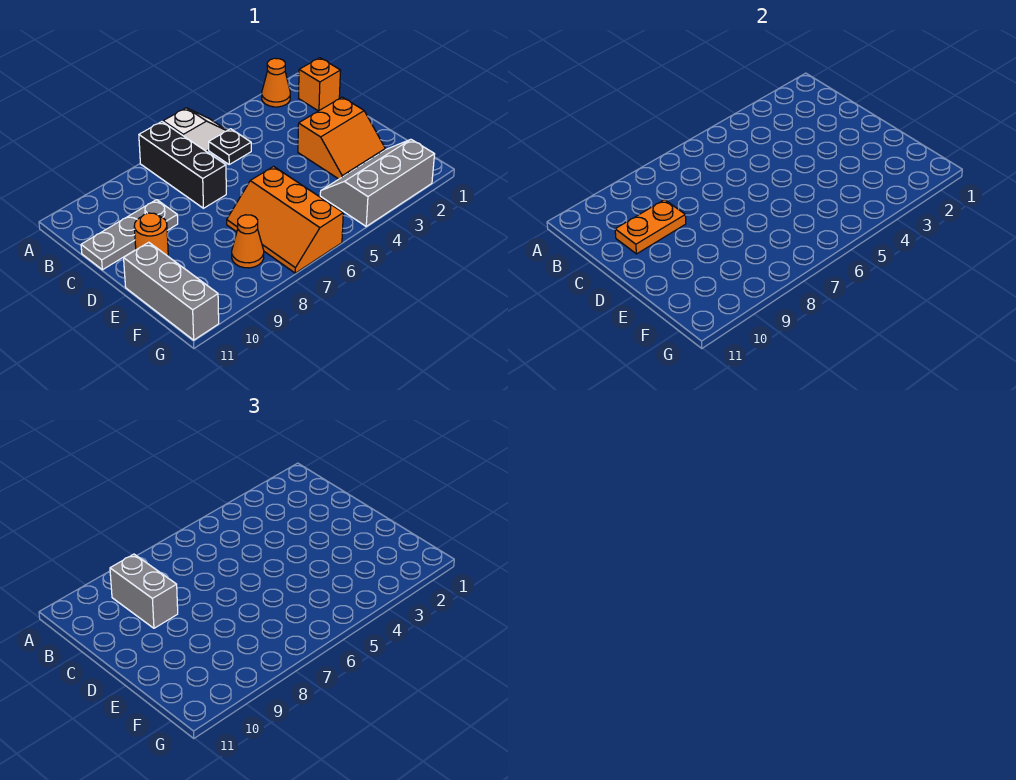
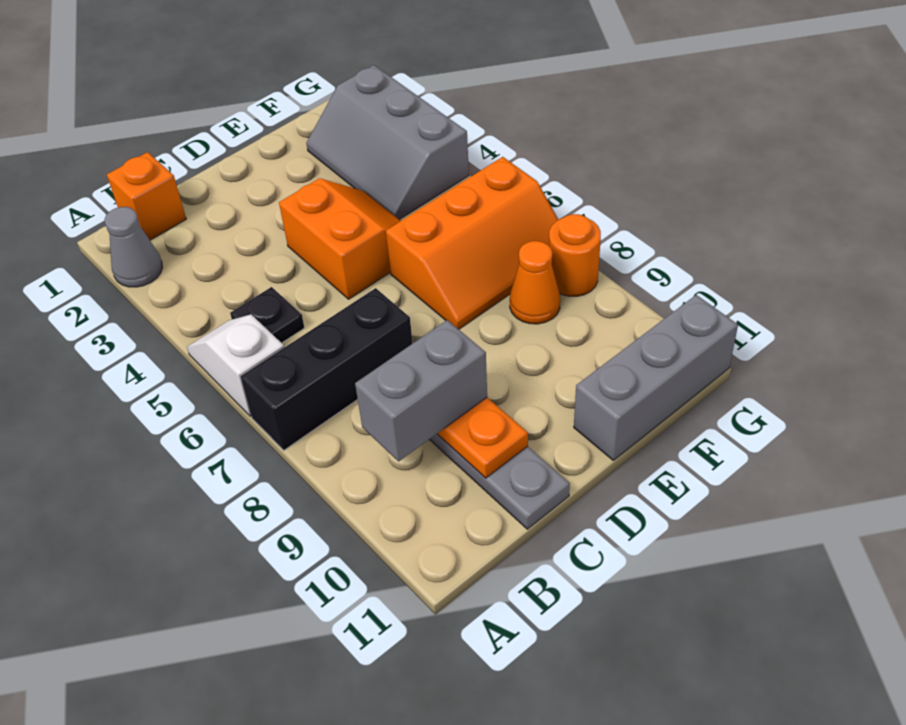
orange 1x1 cone [262,58,290,107] -> grey 1x1 cone [105,207,162,287]
orange 2x2 slope [298,97,385,179] -> orange 2x2 slope moved to [279,178,400,299]
orange 1x1 round brick [134,213,168,256] -> orange 1x1 round brick moved to [549,214,601,296]

